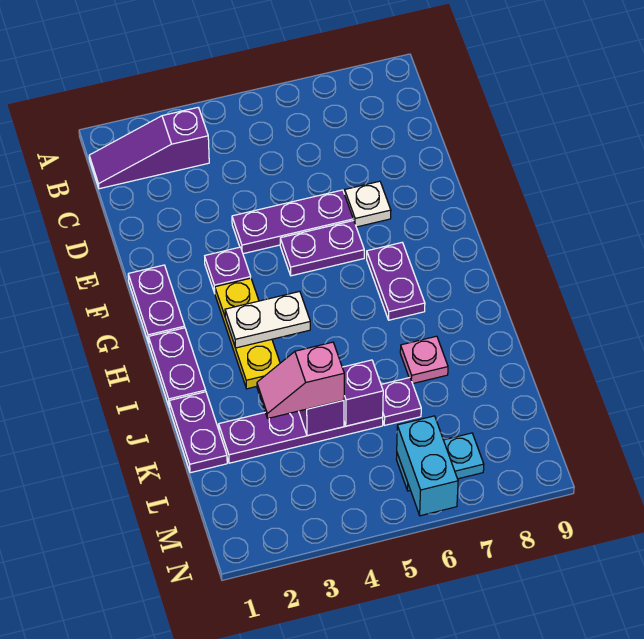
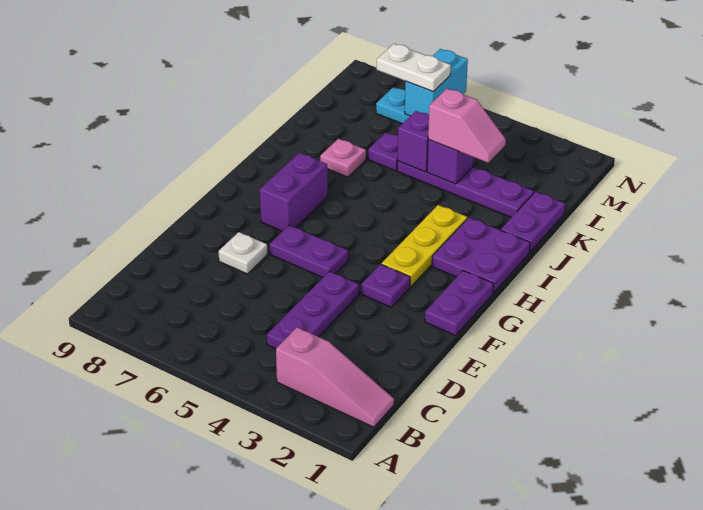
purple 1x3 slope [89,108,209,189] -> pink 1x3 slope [276,327,394,427]
purple 1x3 plate [232,190,353,254] -> purple 1x3 plate turned to [267,271,359,349]
purple 1x2 plate [367,243,425,320] -> purple 1x2 brick [260,153,328,231]
purple 1x2 plate [149,328,206,406] -> purple 2x2 plate [432,218,530,293]
white 1x2 plate [225,291,310,348] -> white 1x2 plate moved to [377,44,451,92]

